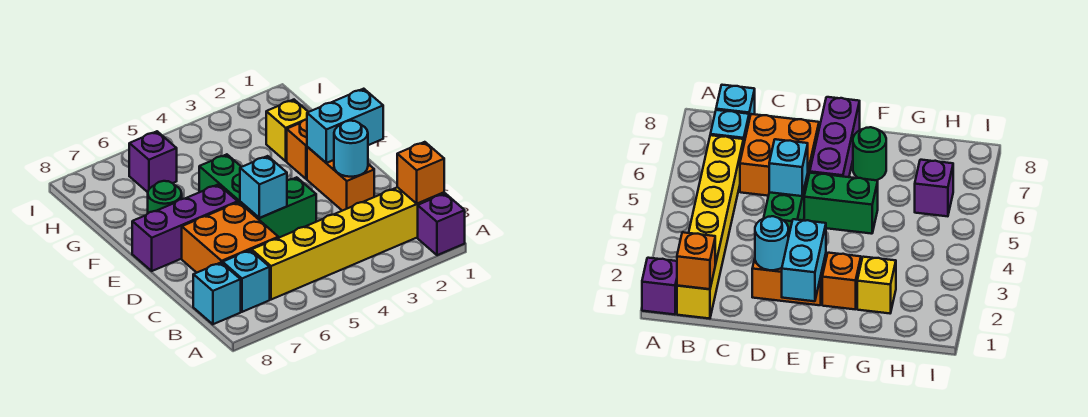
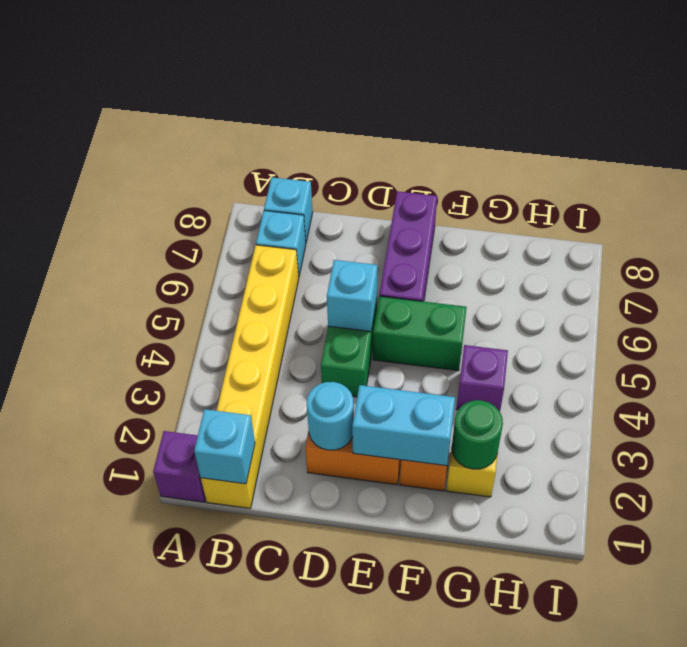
orange 1x1 brick [397,142,444,204] -> cyan 1x1 brick [194,409,255,484]
orange 2x2 brick [182,202,278,273] -> none
cyan 1x2 brick [307,89,383,163] -> cyan 1x2 brick turned to [352,385,455,466]
green 1x1 round brick [148,181,182,213] -> green 1x1 round brick moved to [452,400,503,469]
purple 1x1 brick [129,131,177,192] -> purple 1x1 brick moved to [457,345,508,411]

